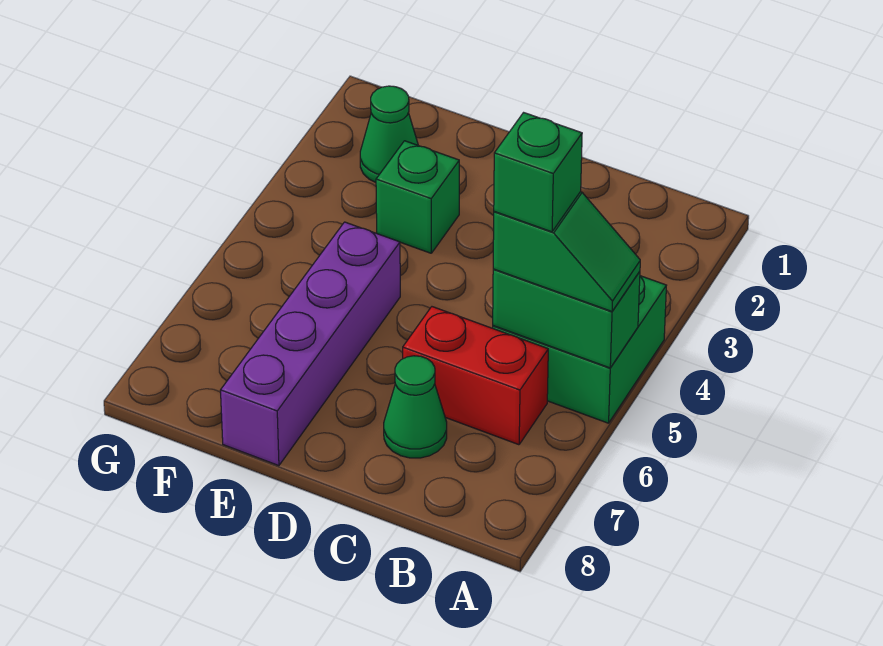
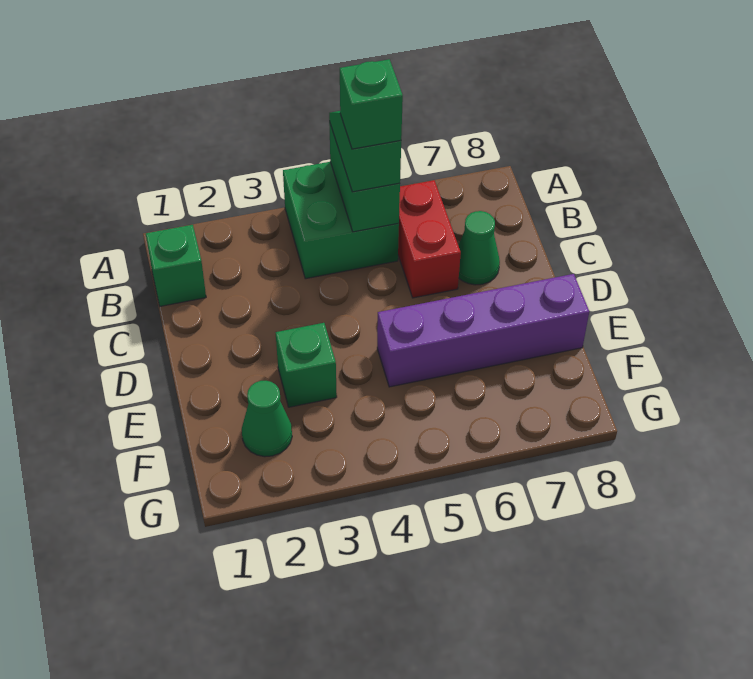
none -> green 1x1 brick [146,225,206,306]

